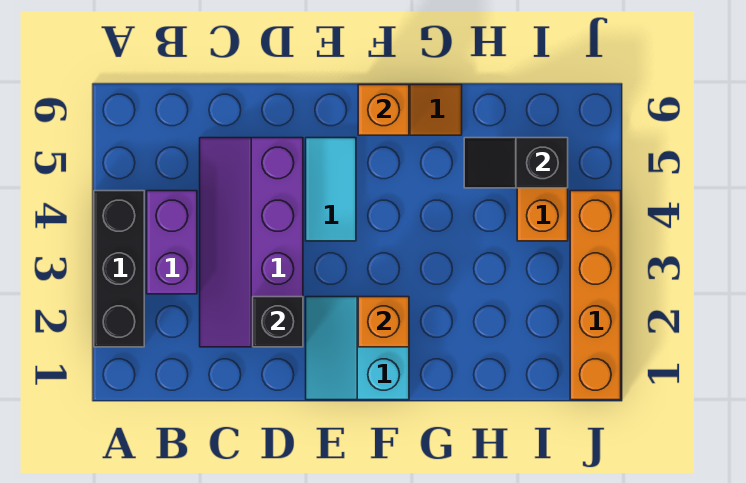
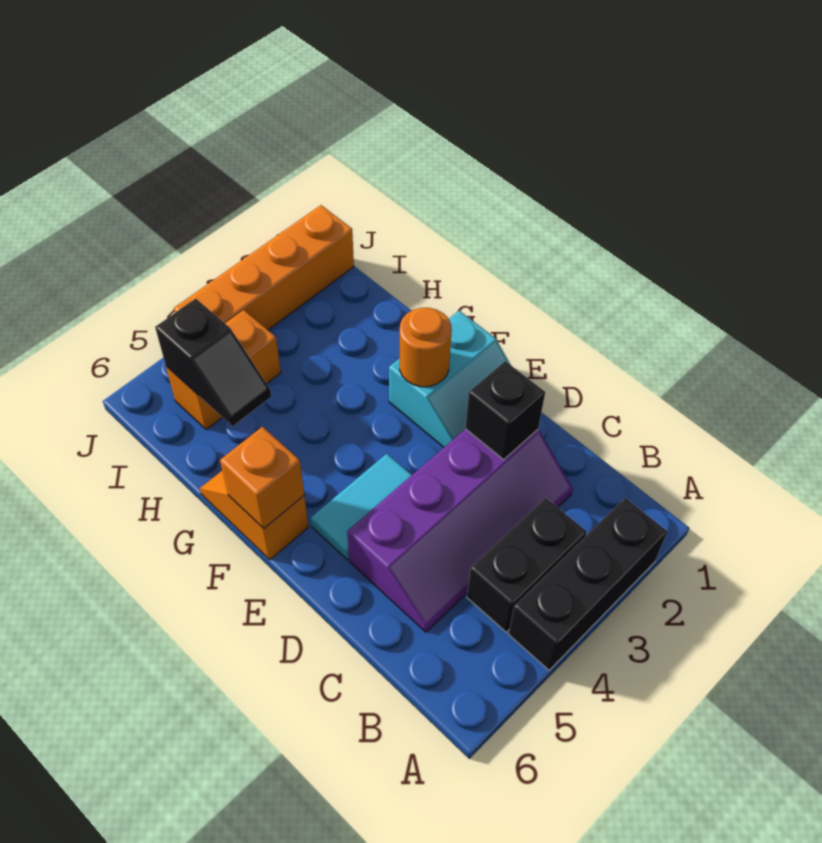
purple 1x2 brick [147,191,197,294] -> black 1x2 brick [467,498,587,632]
orange 1x1 brick [358,297,409,347] -> orange 1x1 round brick [400,308,452,387]

